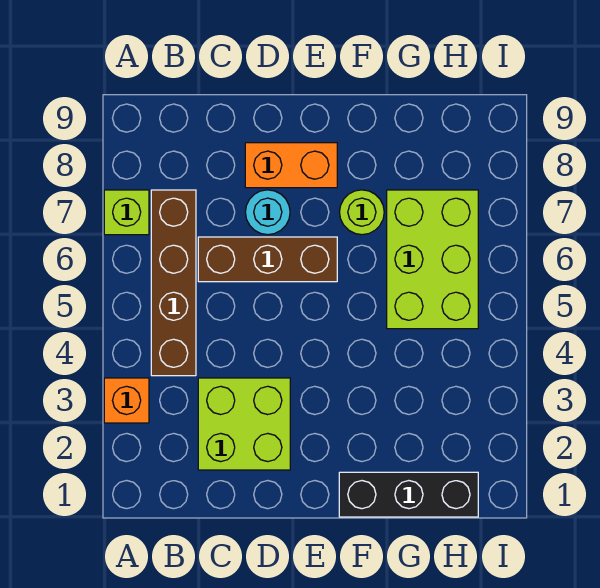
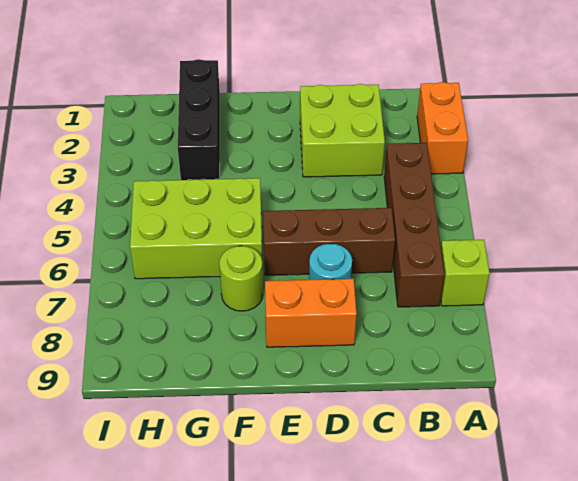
orange 1x1 brick [104,378,149,423] -> orange 1x2 brick [417,82,468,174]
black 1x3 brick [339,472,478,517] -> black 1x3 brick turned to [178,59,220,180]
lime 2x3 brick [387,190,478,329] -> lime 2x3 brick turned to [130,178,263,279]

